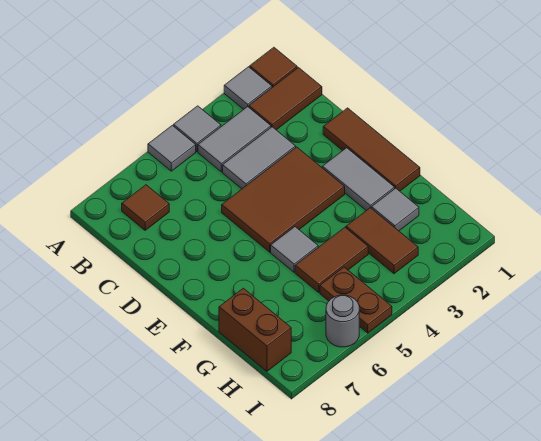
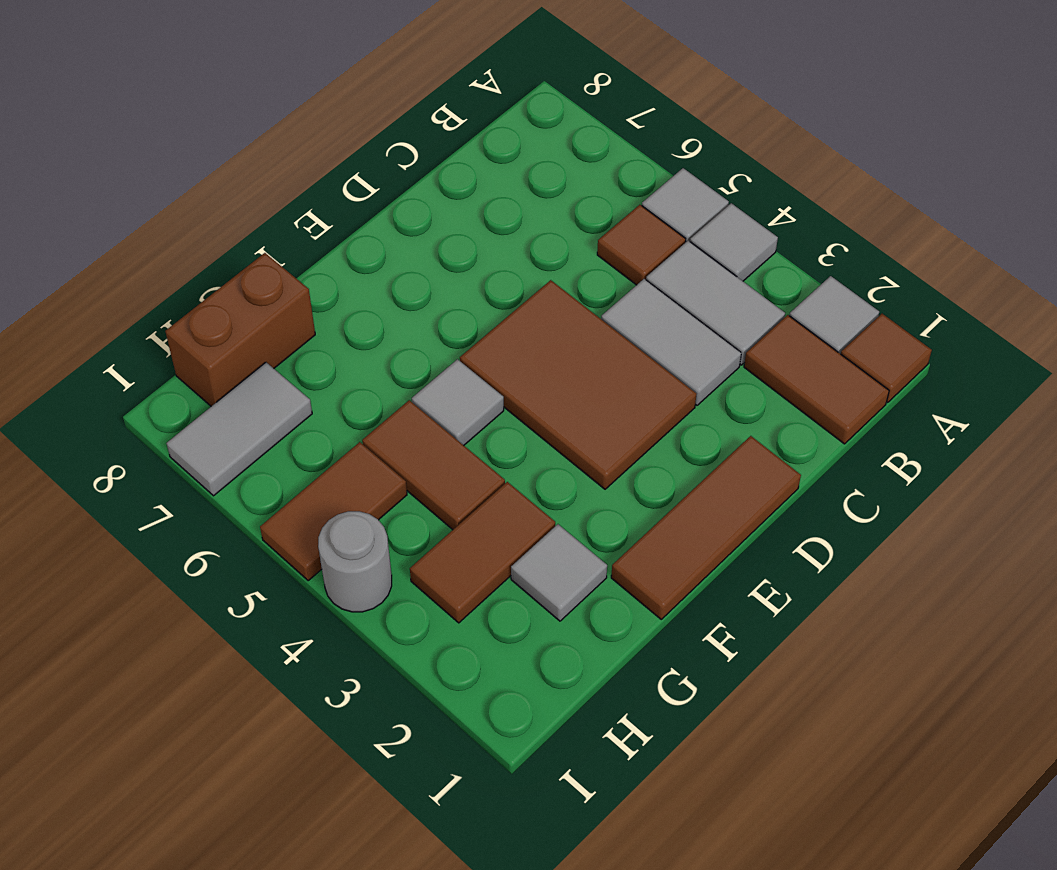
brown 1x1 tile [122,185,169,230] -> brown 1x1 tile moved to [597,205,686,285]
grey 1x2 tile [322,148,395,211] -> grey 1x2 tile moved to [166,362,312,496]
brown 1x2 plate [320,267,392,333] -> brown 1x2 tile [260,442,407,580]
grey 1x1 round brick [326,295,359,347] -> grey 1x1 round brick moved to [318,511,392,612]

